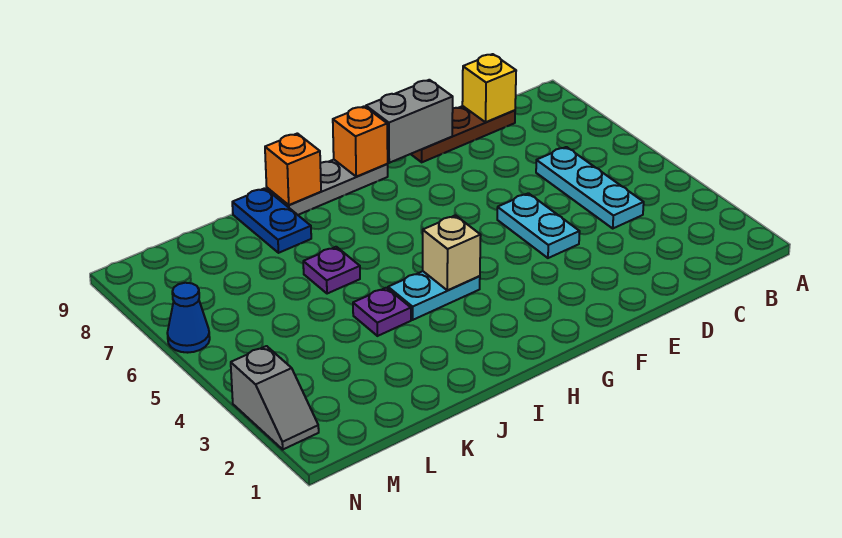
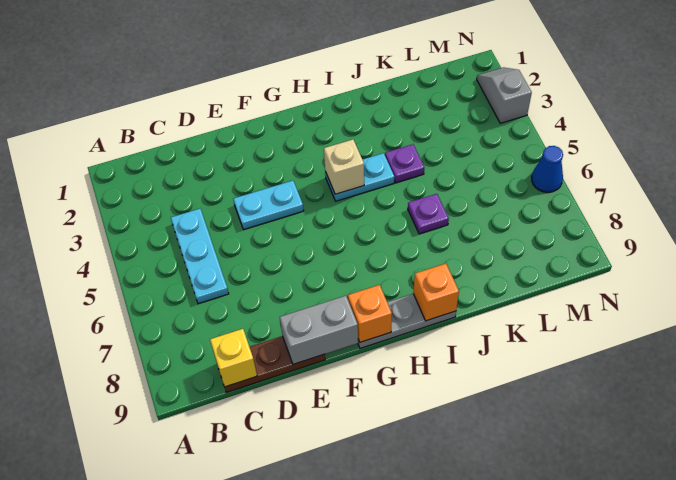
cyan 1x2 plate [497,193,580,258] -> cyan 1x2 plate turned to [233,181,304,230]
blue 1x2 plate [232,188,311,253] -> none

